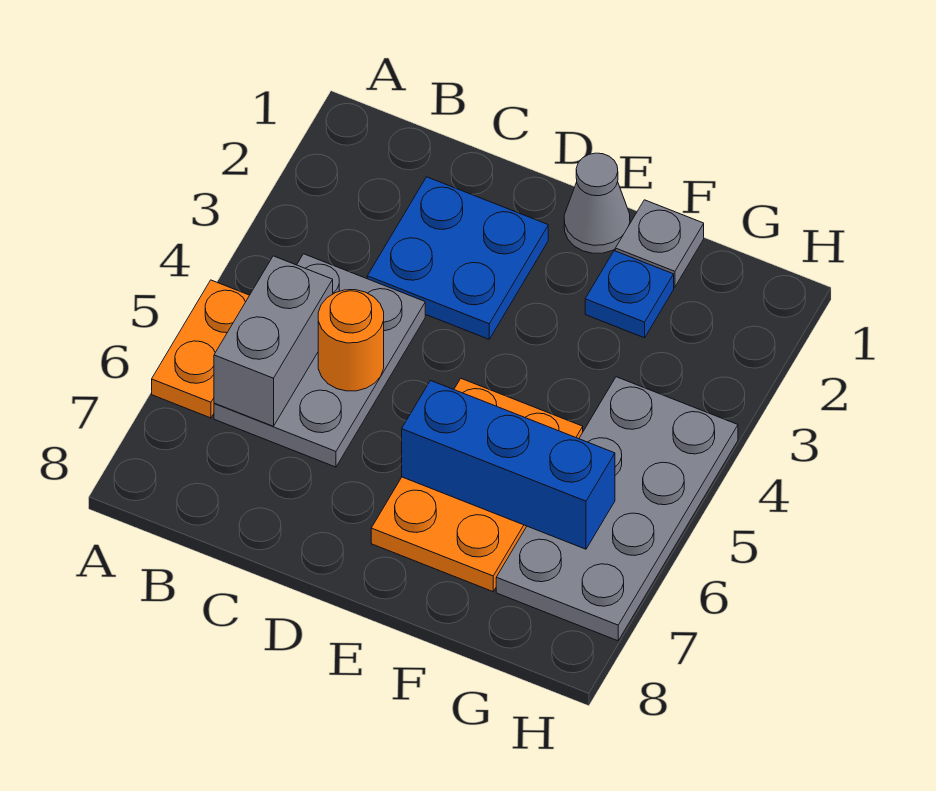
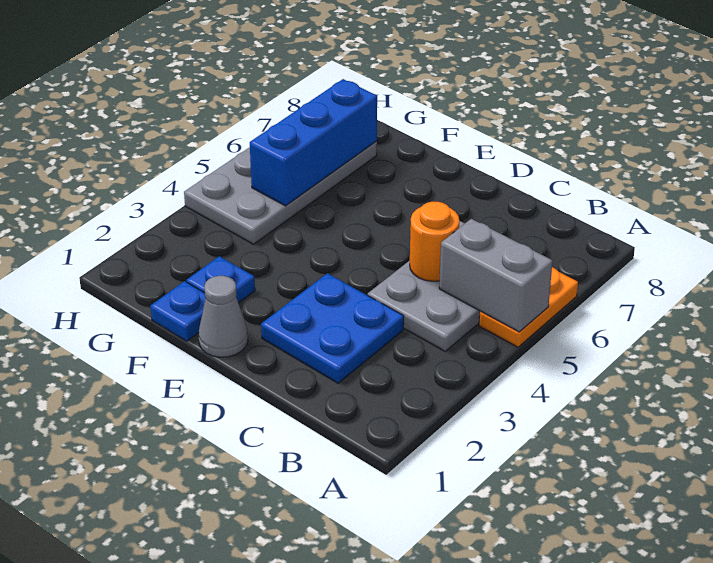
grey 1x2 brick [214,256,333,426] -> grey 1x2 brick turned to [439,219,552,332]
orange 2x3 plate [371,379,583,592] -> none
blue 1x3 brick [402,381,615,549] -> blue 1x3 brick turned to [250,79,377,206]
grey 1x1 plate [615,200,704,287] -> blue 1x1 plate [151,281,205,341]

